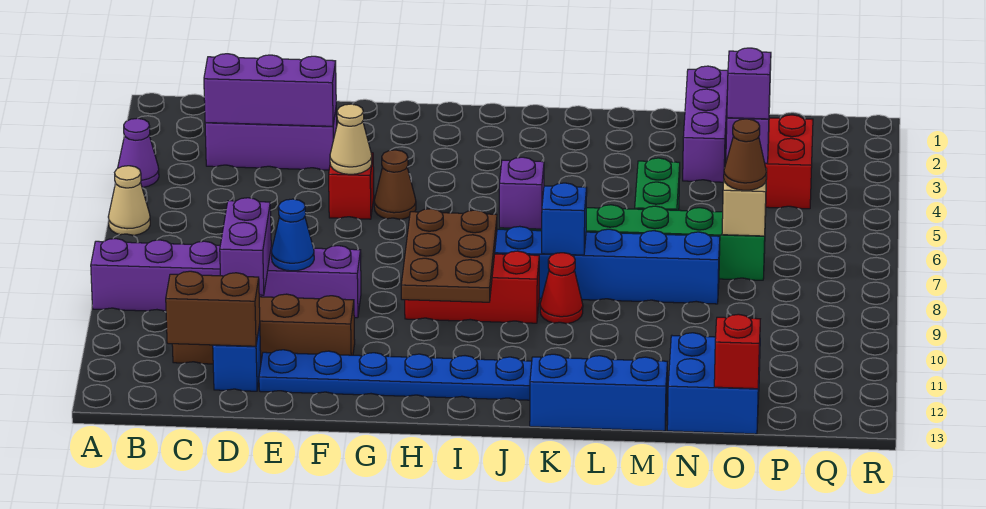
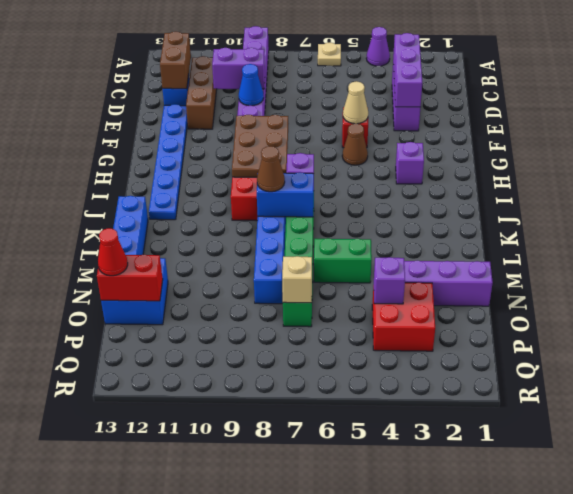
tan 1x1 cone [108,166,150,236] -> tan 1x1 plate [318,42,341,66]
brown 1x4 brick [172,294,355,364] -> brown 1x3 brick [186,56,217,129]
brown 2x3 plate [401,209,497,302] -> brown 2x3 plate turned to [232,115,289,177]
blue 1x1 brick [542,183,587,255] -> blue 1x2 brick [257,172,314,217]
red 1x1 cone [540,253,583,324] -> red 1x1 cone moved to [98,228,128,276]
purple 1x1 brick [727,48,771,119] -> purple 1x1 brick moved to [396,142,424,184]
brown 1x1 cone [724,119,767,190] -> brown 1x1 cone moved to [257,146,285,192]
red 1x1 brick [714,314,760,389] -> red 1x2 brick [97,255,163,301]

